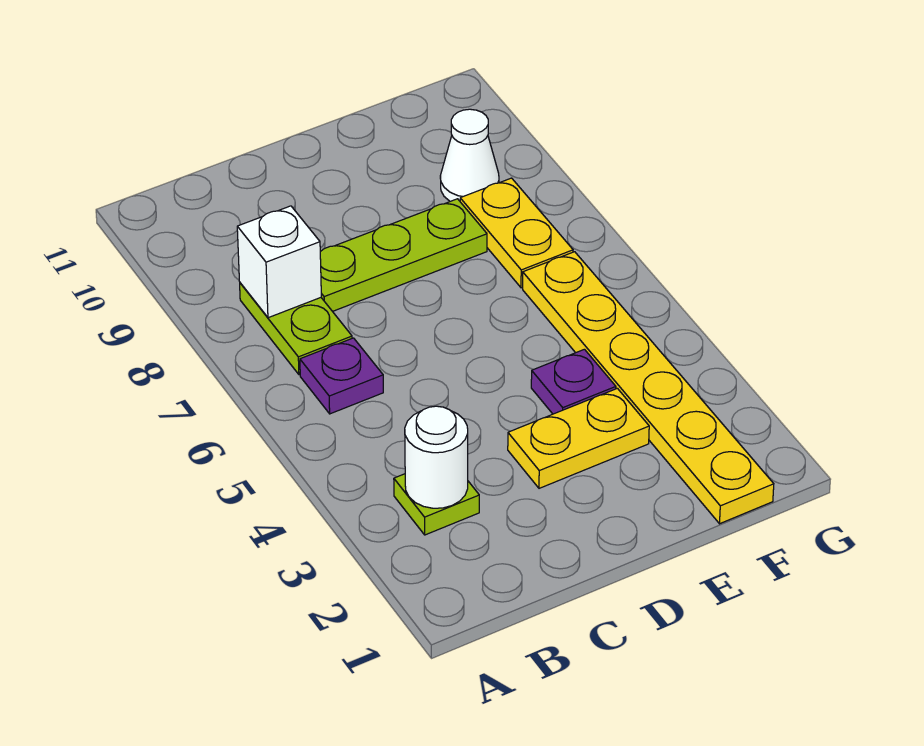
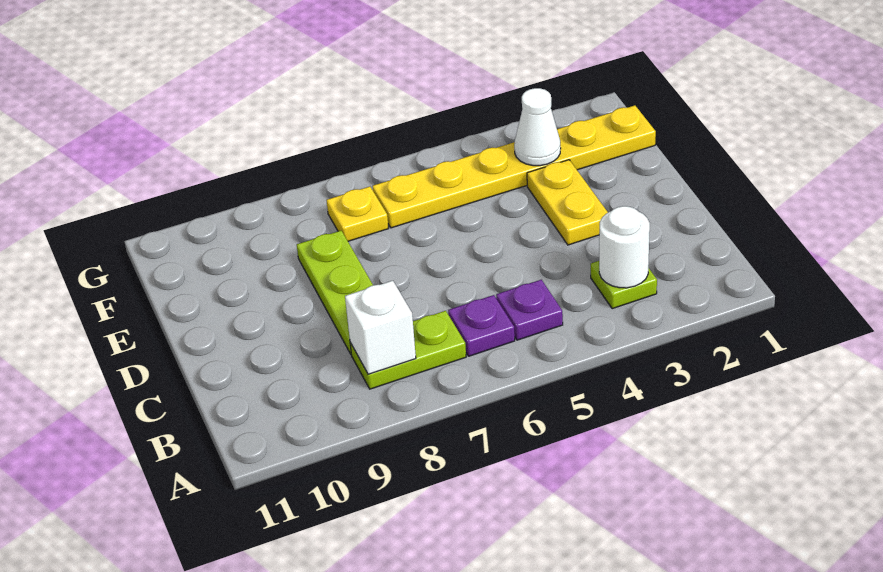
purple 1x1 plate [531,349,616,414] -> purple 1x1 plate moved to [496,280,563,340]
yellow 1x2 plate [460,178,573,288] -> yellow 1x1 plate [327,187,389,241]
white 1x1 cone [440,109,499,201] -> white 1x1 cone moved to [514,88,561,166]

